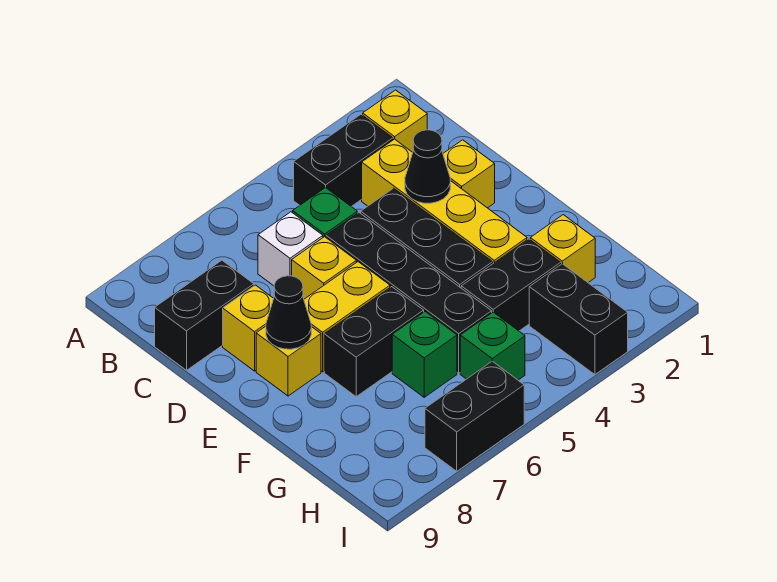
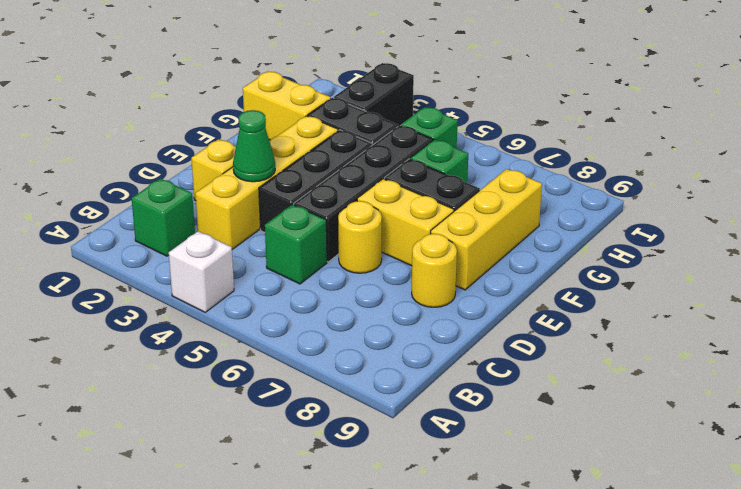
yellow 1x1 brick [363,90,427,152] -> green 1x1 brick [132,179,195,256]
black 1x2 brick [294,114,393,207] -> none
white 1x1 brick [258,212,323,286] -> white 1x1 brick moved to [169,231,234,312]
black 1x2 brick [155,260,254,370] -> none
black 1x1 cone [405,130,450,203] -> green 1x1 cone [233,110,275,182]
yellow 1x1 brick [292,237,356,299] -> yellow 1x1 round brick [338,201,382,273]
yellow 1x1 brick [223,285,274,371] -> yellow 1x1 round brick [412,234,457,307]
yellow 1x1 brick [256,326,321,396] -> yellow 1x3 brick [431,169,542,290]
black 1x1 cone [266,276,311,349] -> none
yellow 1x1 brick [530,215,595,282] -> yellow 1x2 brick [243,72,331,140]
black 1x2 brick [425,361,524,471] -> none

